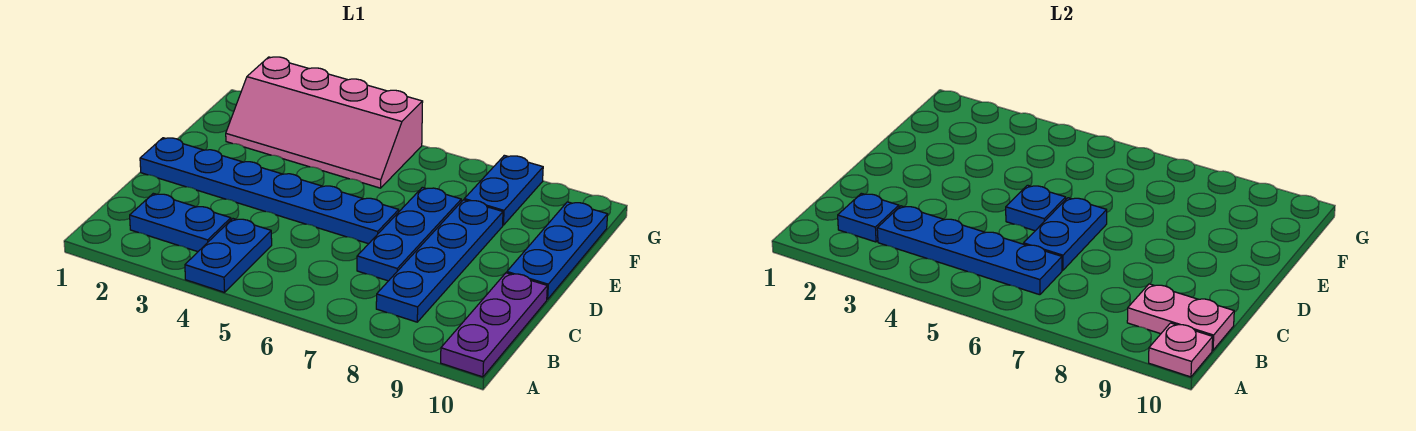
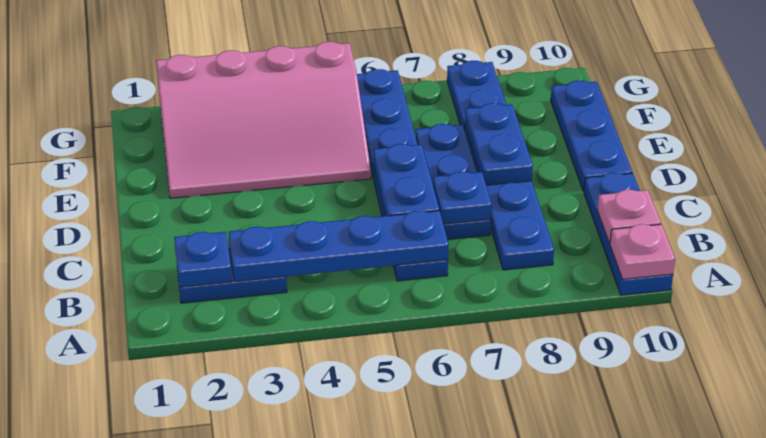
blue 1x2 plate [185,219,272,292] -> blue 1x2 plate moved to [465,103,533,185]
purple 1x3 plate [441,273,547,377] -> blue 1x3 plate [584,173,673,295]
pink 1x2 plate [1127,284,1234,350] -> pink 1x1 plate [597,190,661,243]
blue 1x6 plate [140,138,399,244] -> blue 1x6 plate turned to [357,69,448,281]
blue 1x1 plate [1006,185,1066,231] -> blue 1x1 plate moved to [433,171,492,224]
pink 2x4 slope [226,57,423,188] -> pink 3x4 slope [156,42,371,198]

